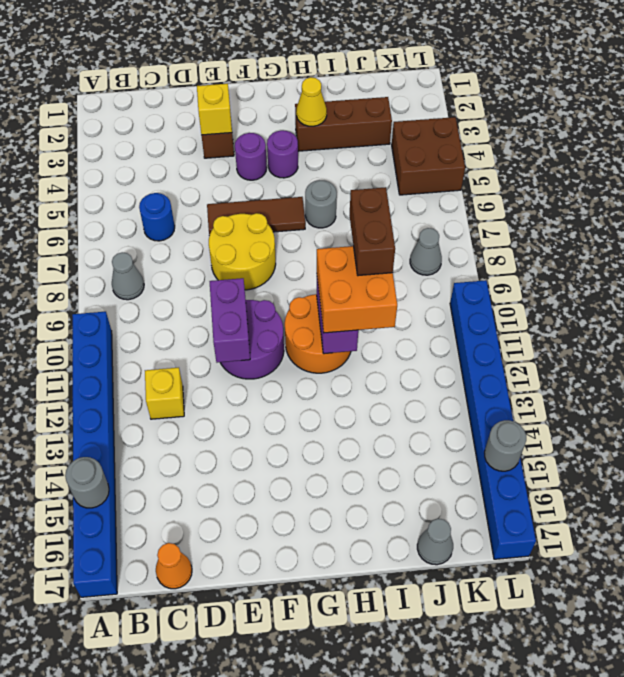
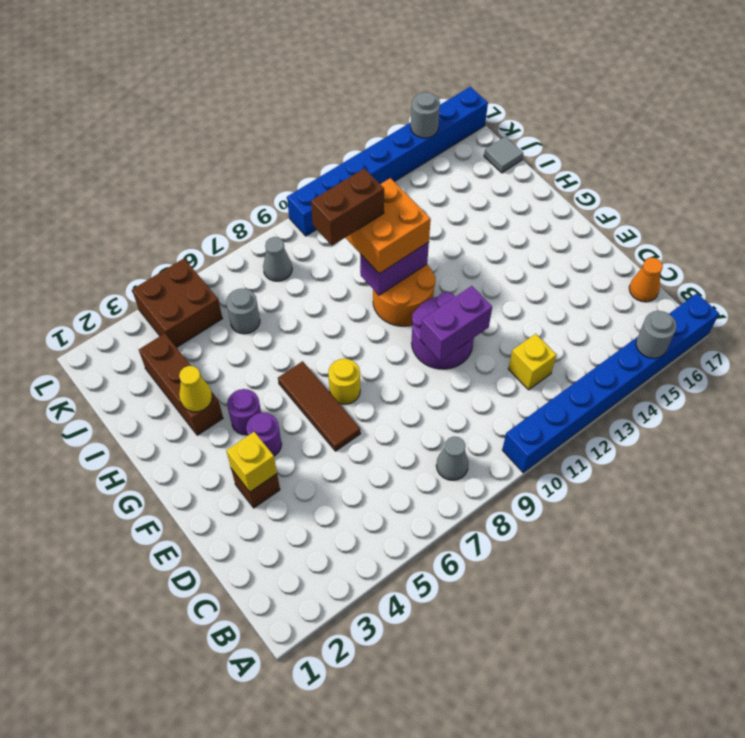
blue 1x1 round brick [139,193,175,241] -> none
yellow 2x2 round brick [209,213,276,290] -> yellow 1x1 round brick [328,359,360,404]
grey 1x1 round brick [305,180,337,228] -> grey 1x1 round brick moved to [226,289,260,334]
grey 1x1 cone [417,519,453,565] -> grey 1x1 tile [484,136,523,173]

